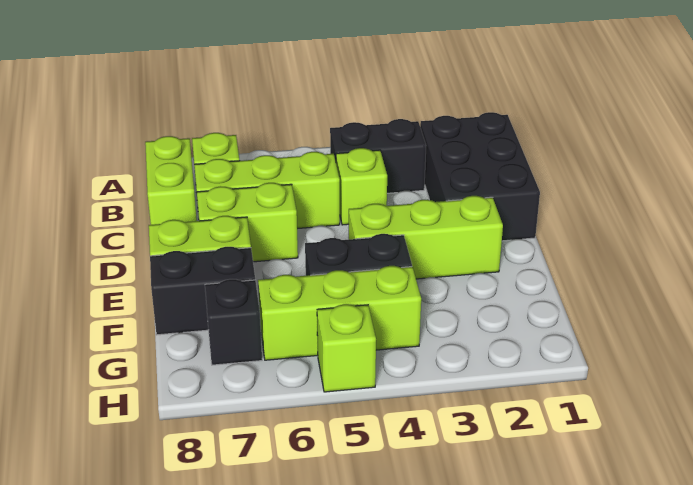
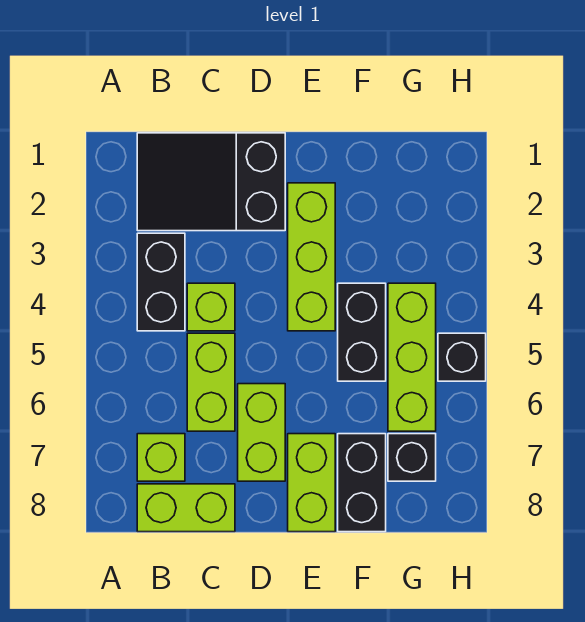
black 2x3 brick [420,112,540,241] -> black 2x3 slope [137,133,285,231]
lime 1x3 brick [194,152,340,229] -> lime 1x2 brick [187,333,235,431]
lime 1x1 brick [317,304,376,392] -> black 1x1 brick [438,333,486,381]

